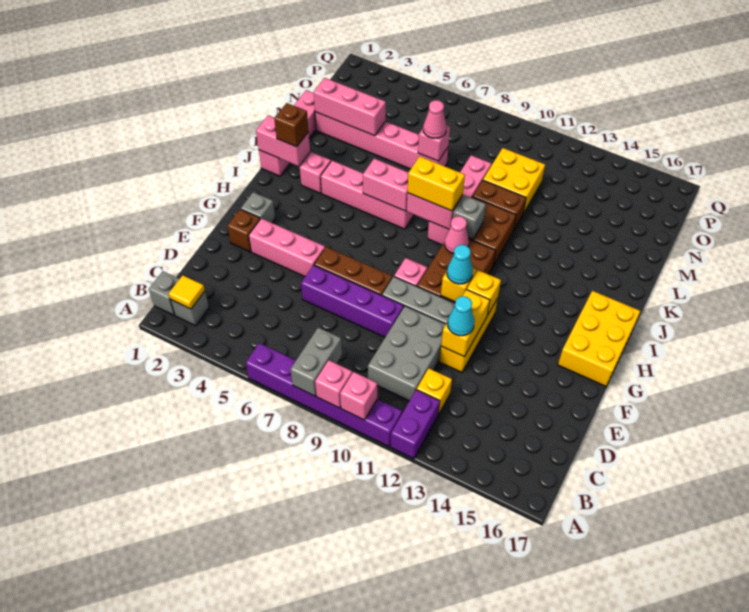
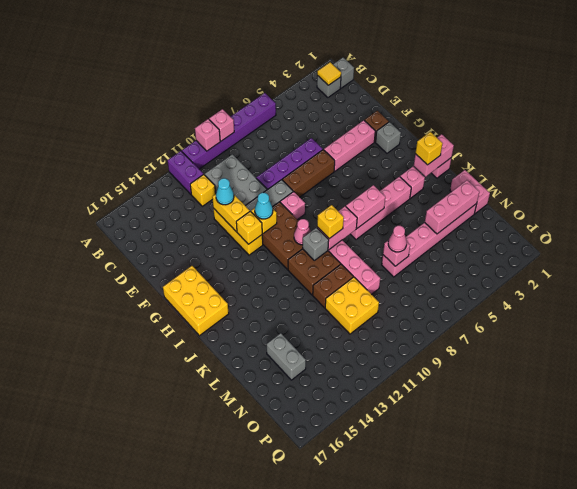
grey 1x2 brick [290,328,342,396] -> grey 1x2 brick moved to [266,333,306,380]
brown 1x1 brick [274,103,309,147] -> yellow 1x1 brick [415,132,443,165]
yellow 1x2 brick [408,156,465,211] -> yellow 1x1 brick [317,205,344,239]

